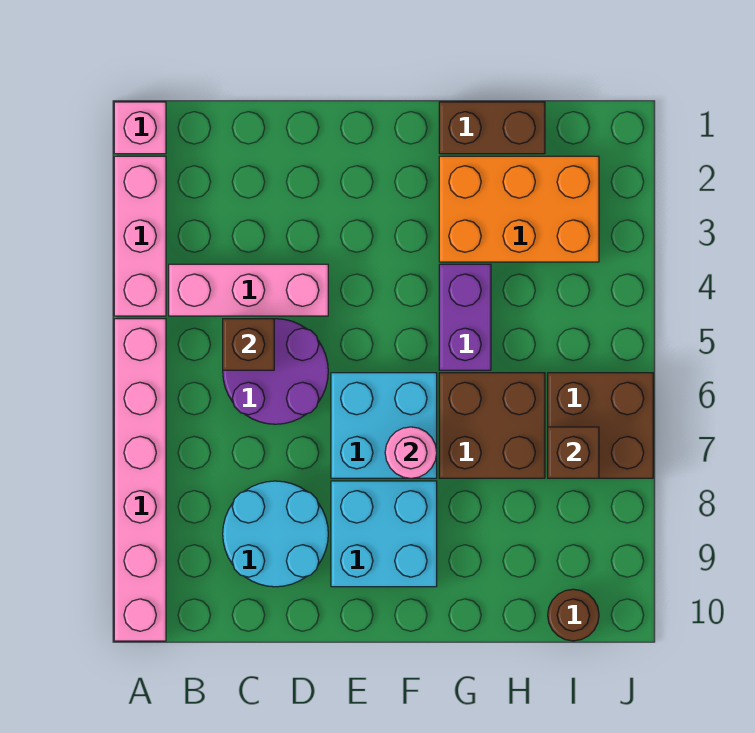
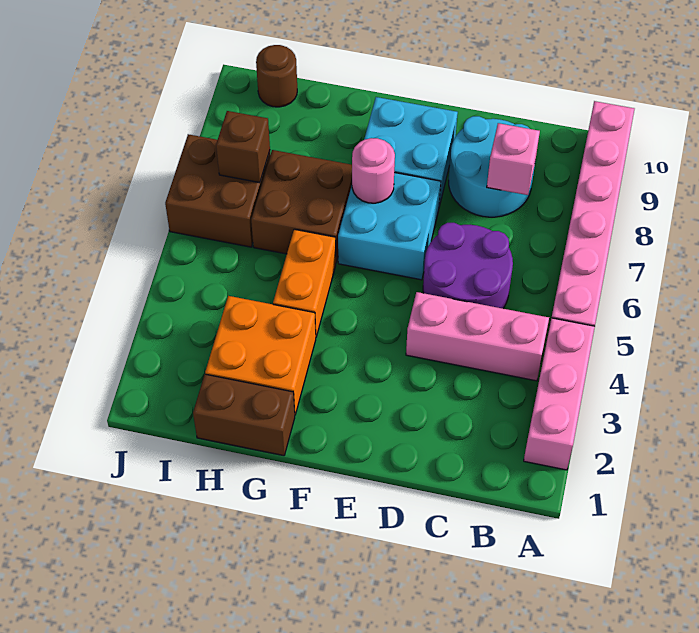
pink 1x1 brick [114,102,166,154] -> pink 1x1 brick moved to [487,123,540,195]
brown 1x1 brick [223,319,274,370] -> none
orange 2x3 brick [439,156,599,262] -> orange 2x2 brick [205,296,316,415]
purple 1x2 brick [439,264,491,370] -> orange 1x2 brick [273,229,336,337]

